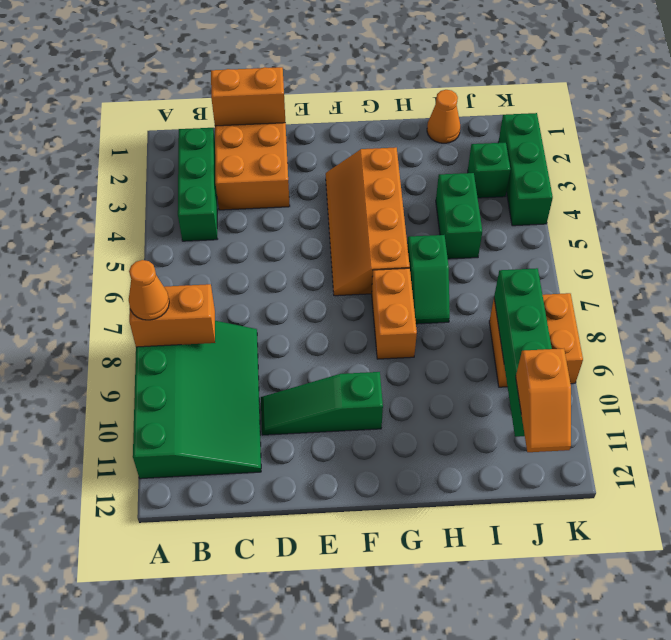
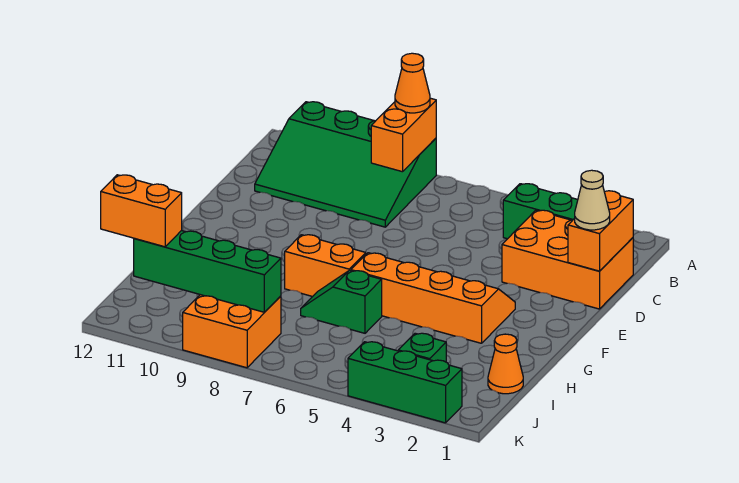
none -> tan 1x1 cone [575,170,610,230]
green 1x3 slope [261,372,383,435] -> none
green 1x2 brick [436,173,482,259] -> none
orange 1x2 slope [516,349,571,452] -> orange 1x2 brick [101,175,182,247]

